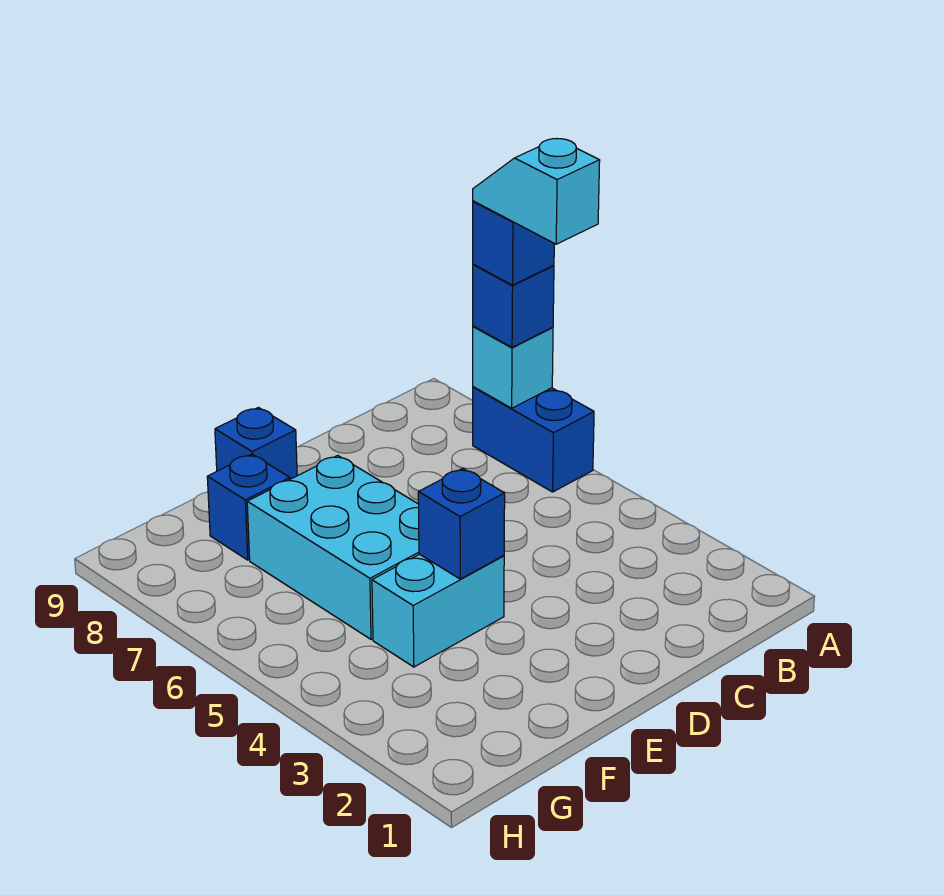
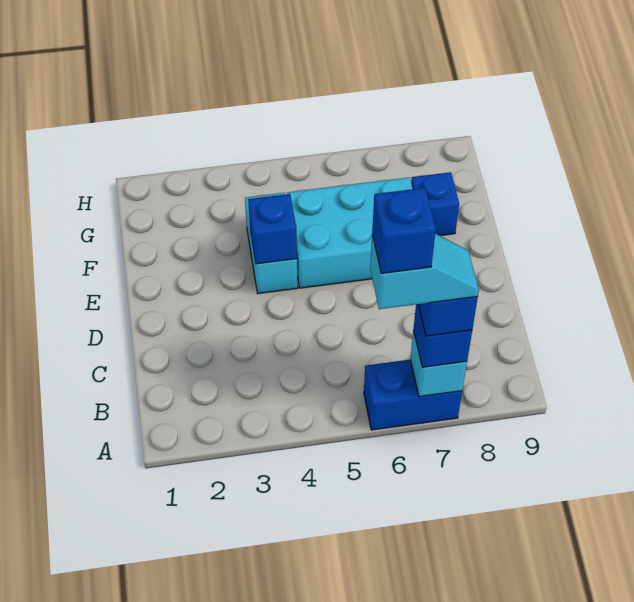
blue 1x1 brick [215,408,298,479] -> blue 1x1 brick moved to [372,188,436,273]

